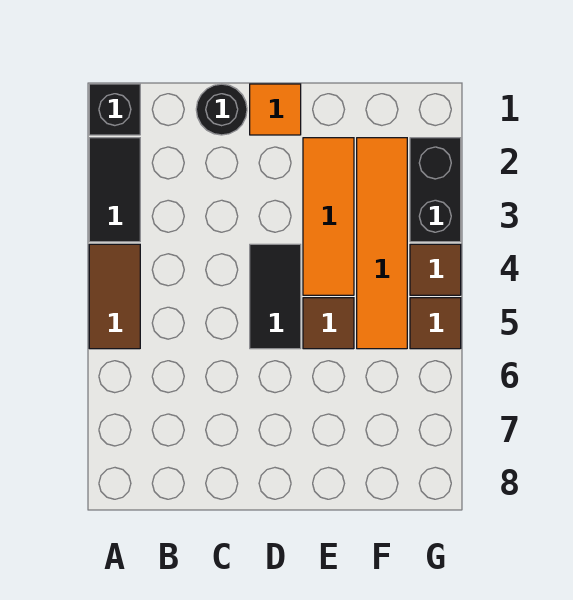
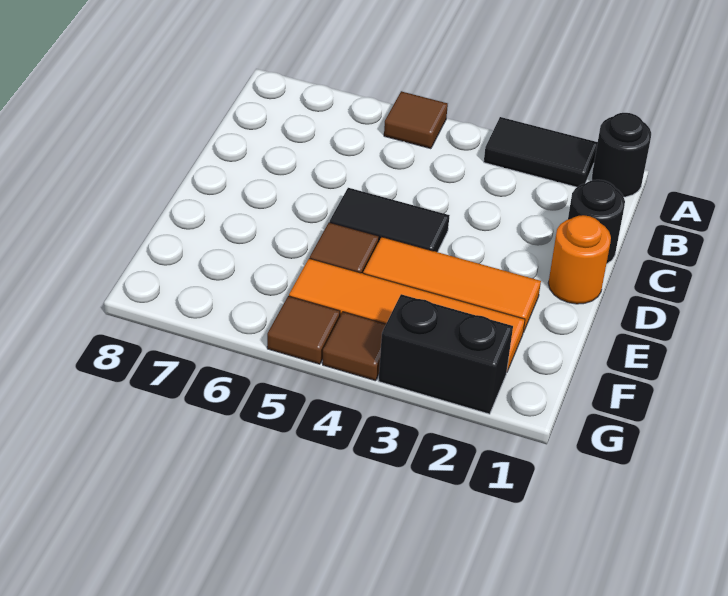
black 1x1 brick [89,84,140,135] -> black 1x1 round brick [591,113,651,197]
brown 1x2 tile [89,244,140,349] -> brown 1x1 tile [384,91,448,149]
orange 1x1 tile [250,84,301,135] -> orange 1x1 round brick [548,215,611,304]

